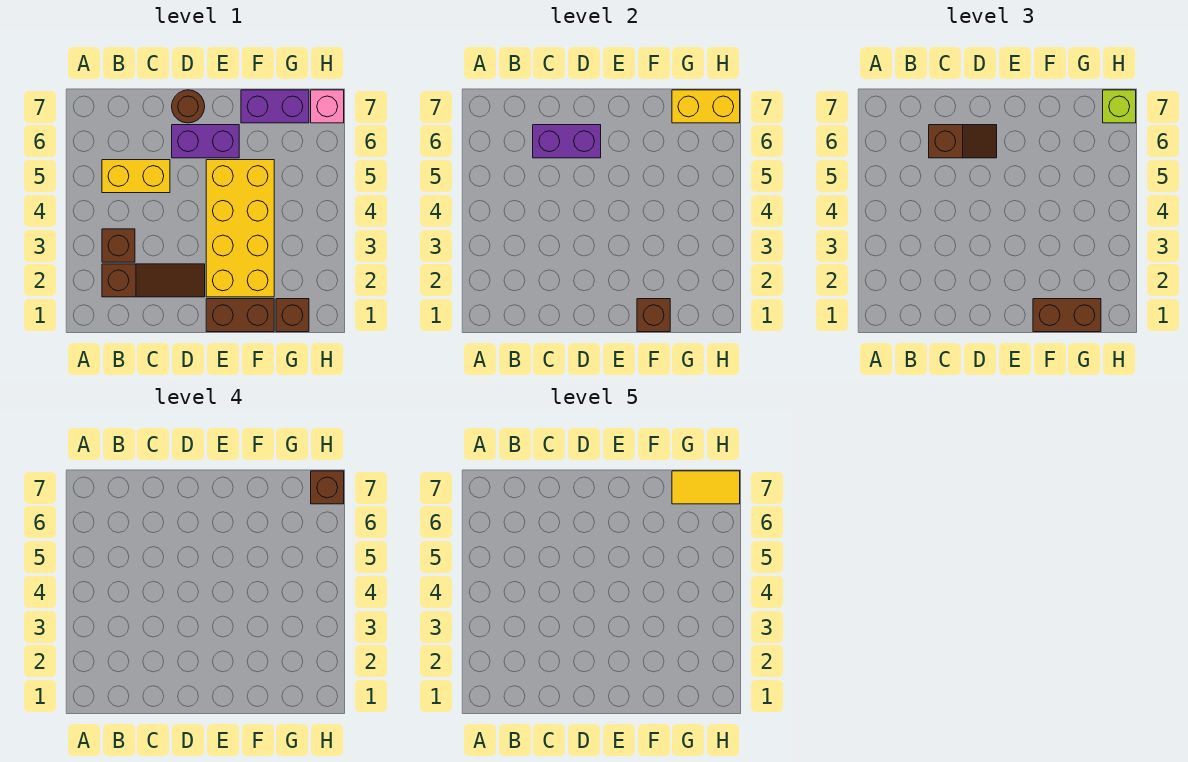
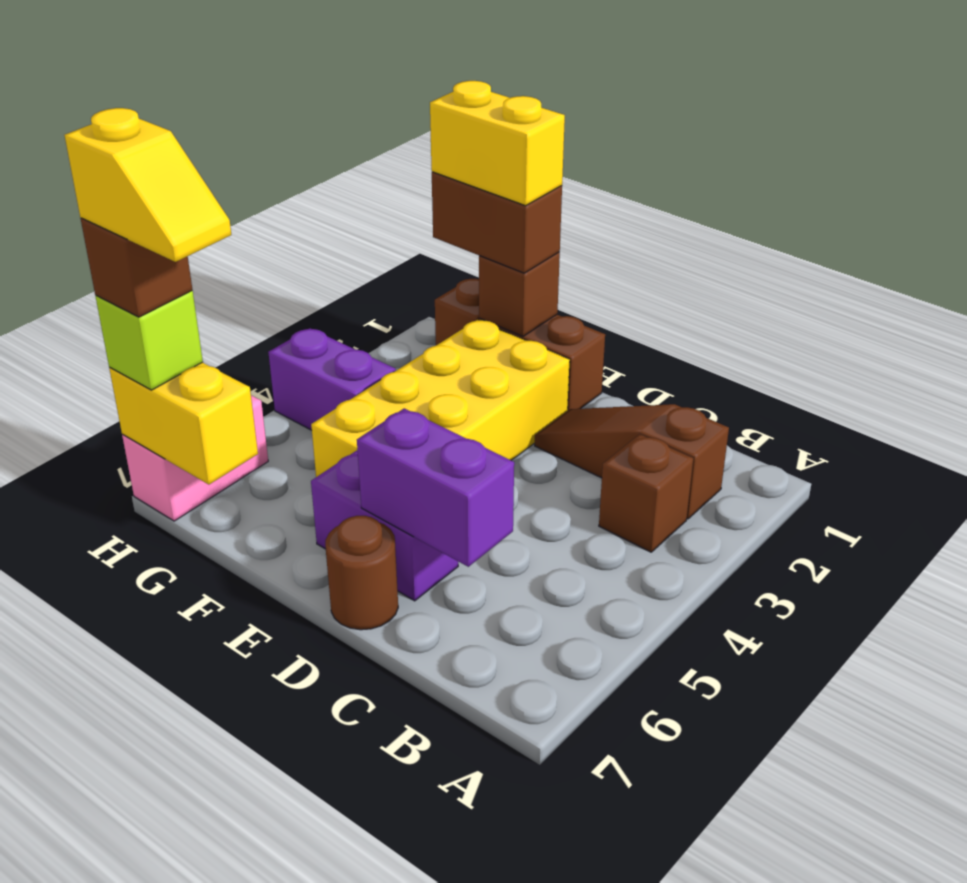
yellow 1x2 brick [102,160,170,193] -> yellow 1x2 brick moved to [430,81,565,206]
brown 1x2 slope [929,125,997,158] -> none
purple 1x2 brick [241,90,309,123] -> purple 1x2 brick moved to [268,328,396,430]
yellow 1x2 tile [672,471,740,504] -> yellow 1x2 slope [65,108,231,262]
pink 1x1 brick [311,90,344,123] -> pink 1x2 brick [122,395,268,521]

